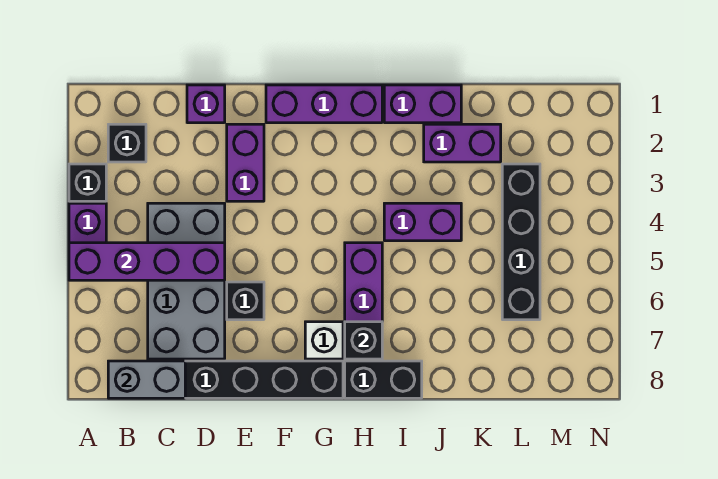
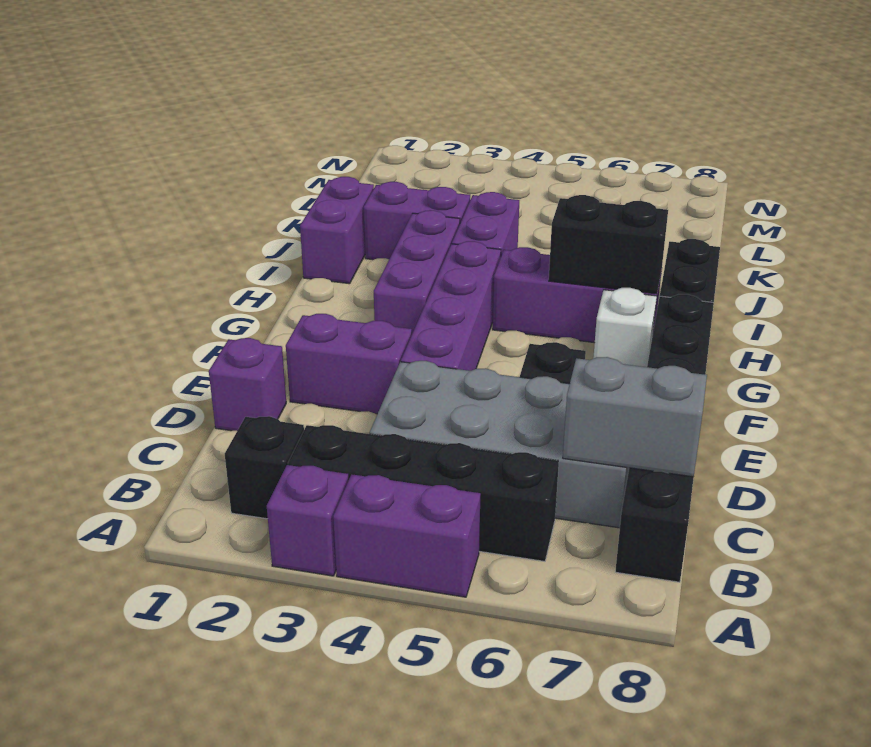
black 1x1 brick [69,164,106,201] -> purple 1x1 brick [267,465,349,576]
purple 1x4 brick [69,243,225,280] -> purple 1x4 brick moved to [401,241,501,371]
grey 1x2 brick [108,361,185,398] -> grey 1x2 brick turned to [563,357,707,477]
purple 1x3 brick [266,85,382,123] -> purple 1x3 brick moved to [374,210,460,333]
black 1x1 brick [345,322,382,359] -> black 1x2 brick [549,195,668,294]
purple 1x2 brick [424,124,501,162] -> purple 1x2 brick turned to [364,182,470,260]
black 1x4 brick [502,164,540,320] -> black 1x4 brick moved to [288,425,559,561]

